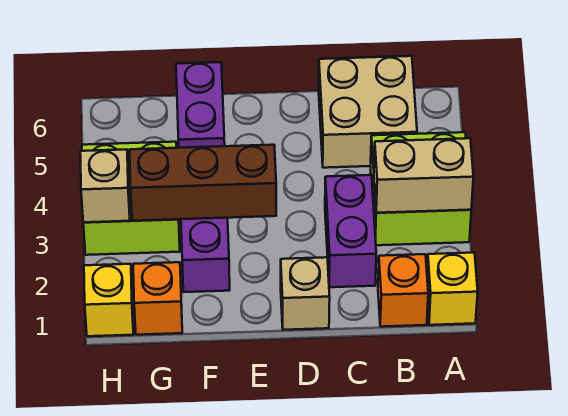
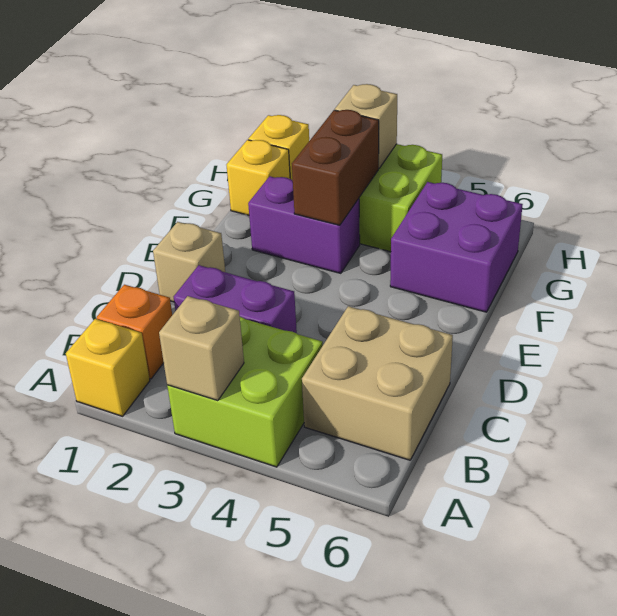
tan 1x2 brick [374,138,473,213] -> tan 1x1 brick [159,296,244,401]
brown 1x3 brick [130,145,276,221] -> brown 1x2 brick [292,110,379,225]
purple 1x2 brick [176,62,225,148] -> purple 2x2 brick [390,182,523,312]
orange 1x1 brick [133,262,182,335] -> yellow 1x1 brick [226,140,290,215]

